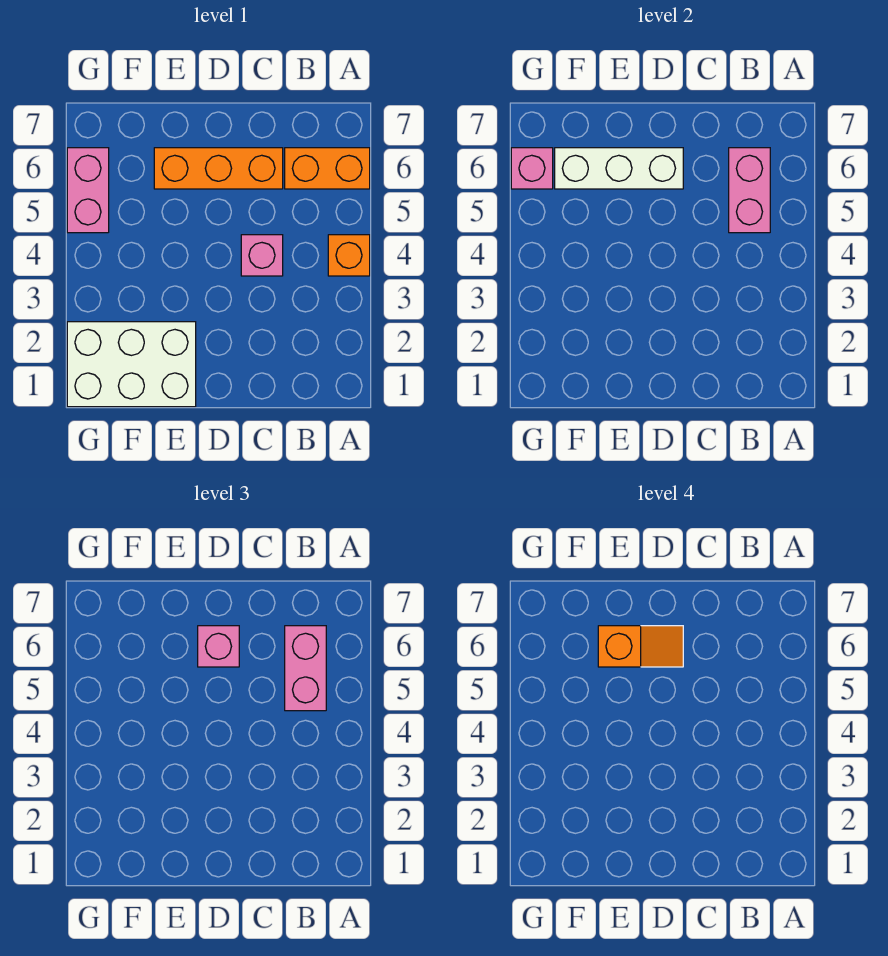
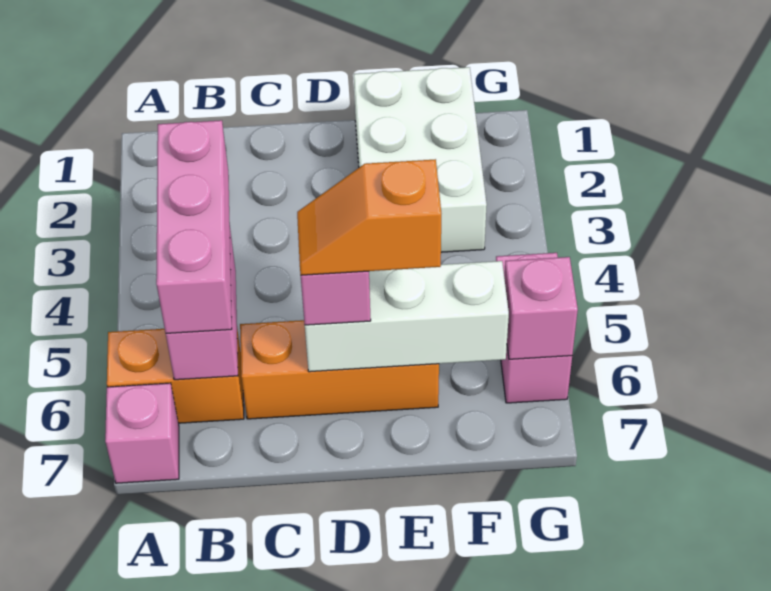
orange 1x1 brick [328,235,370,276] -> none
pink 1x2 brick [285,626,326,711] -> pink 1x3 brick [156,120,232,333]
pink 1x1 brick [241,235,283,276] -> pink 1x1 brick moved to [105,383,179,483]
white 2x3 brick [67,322,196,407] -> white 2x3 brick turned to [354,67,487,252]

